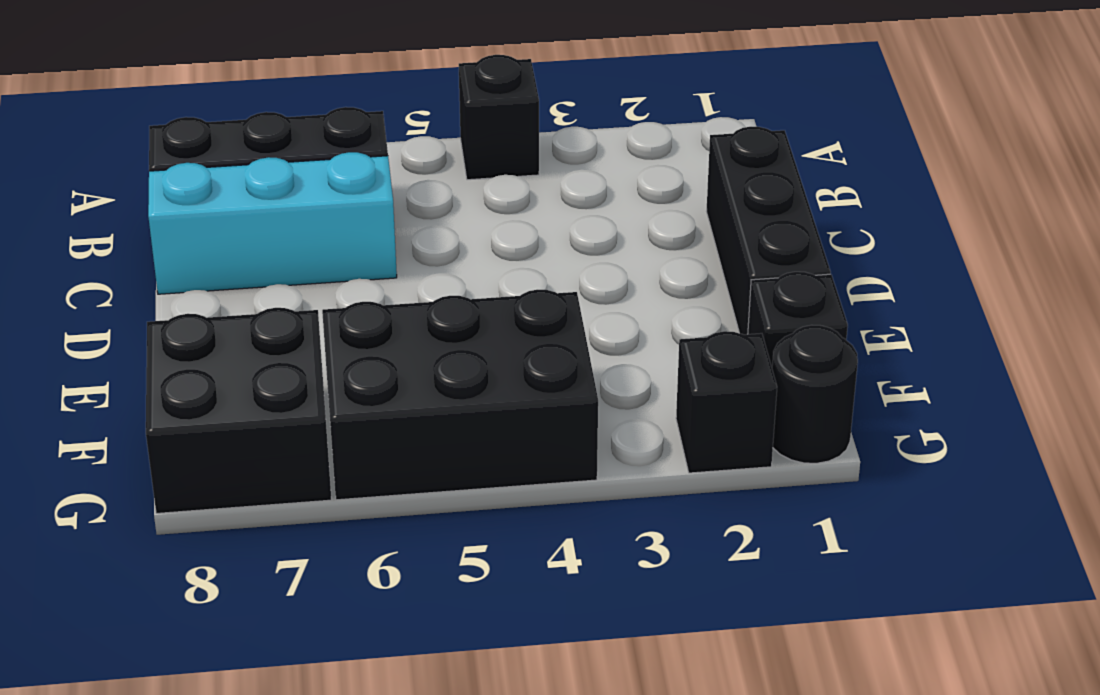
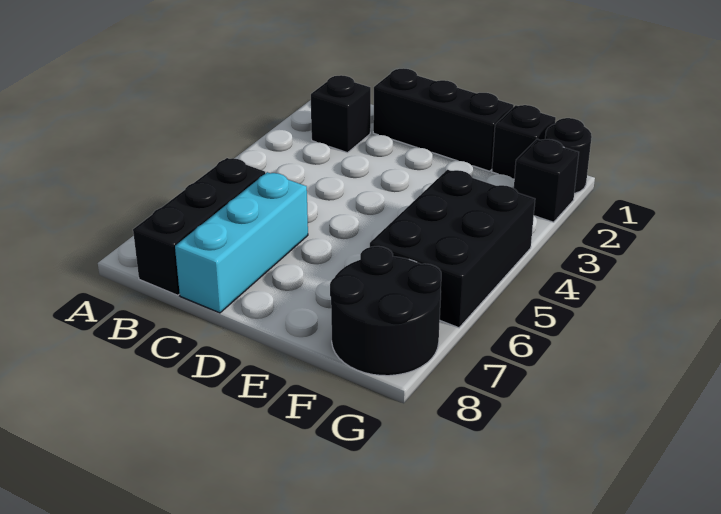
black 1x1 brick [459,55,539,180] -> black 1x1 brick moved to [311,75,371,153]
black 2x2 brick [146,308,331,513] -> black 2x2 round brick [330,246,441,376]

